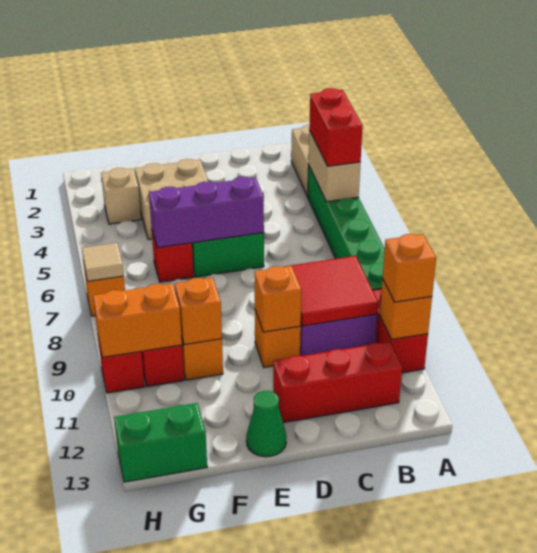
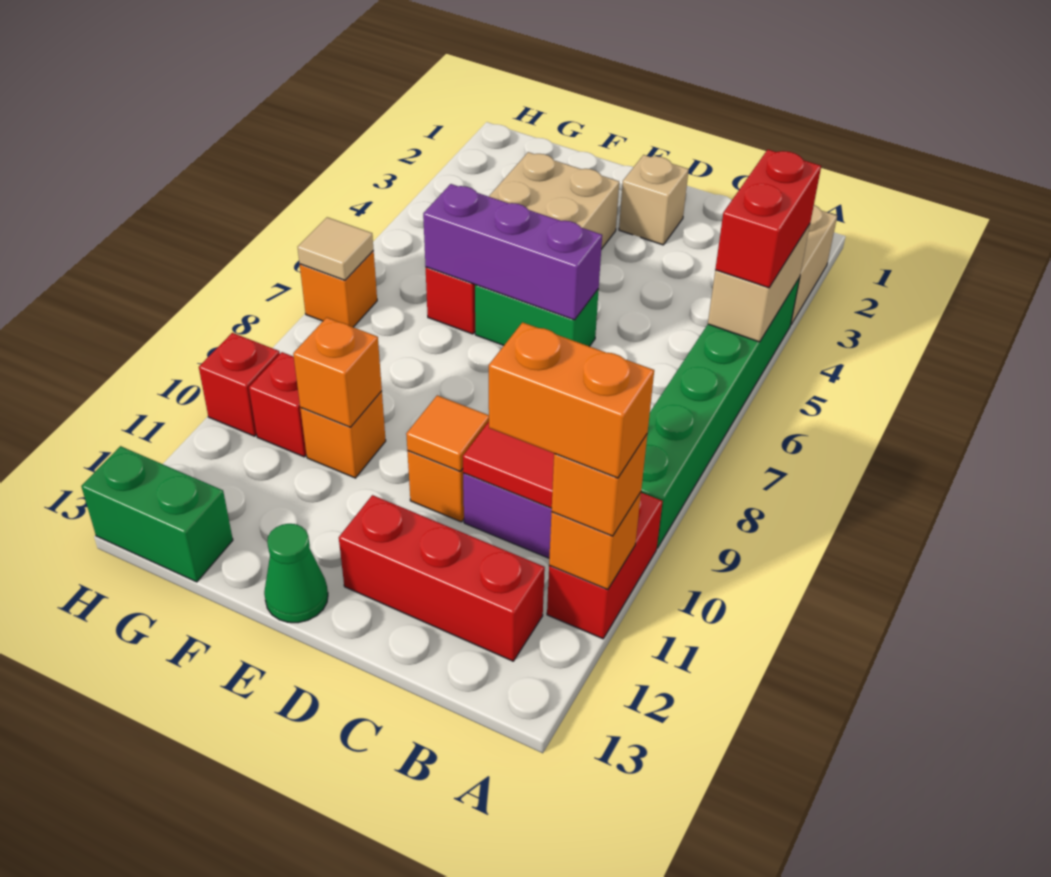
orange 1x1 brick [255,266,301,332] -> orange 1x1 tile [406,395,489,472]
tan 1x1 brick [101,168,141,224] -> tan 1x1 brick moved to [619,155,689,245]
orange 1x2 brick [93,284,182,358] -> orange 1x2 brick moved to [489,322,654,478]

